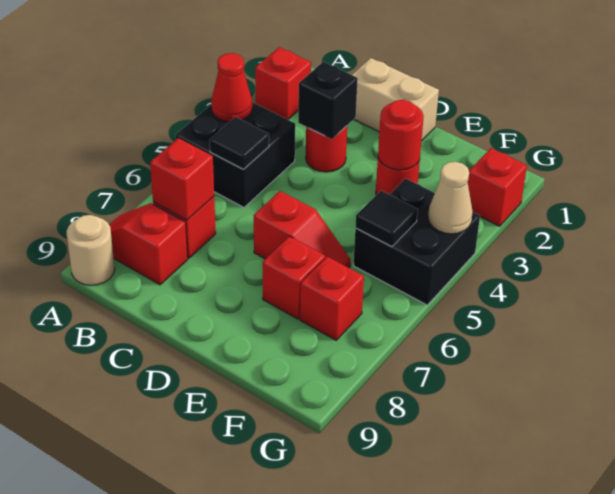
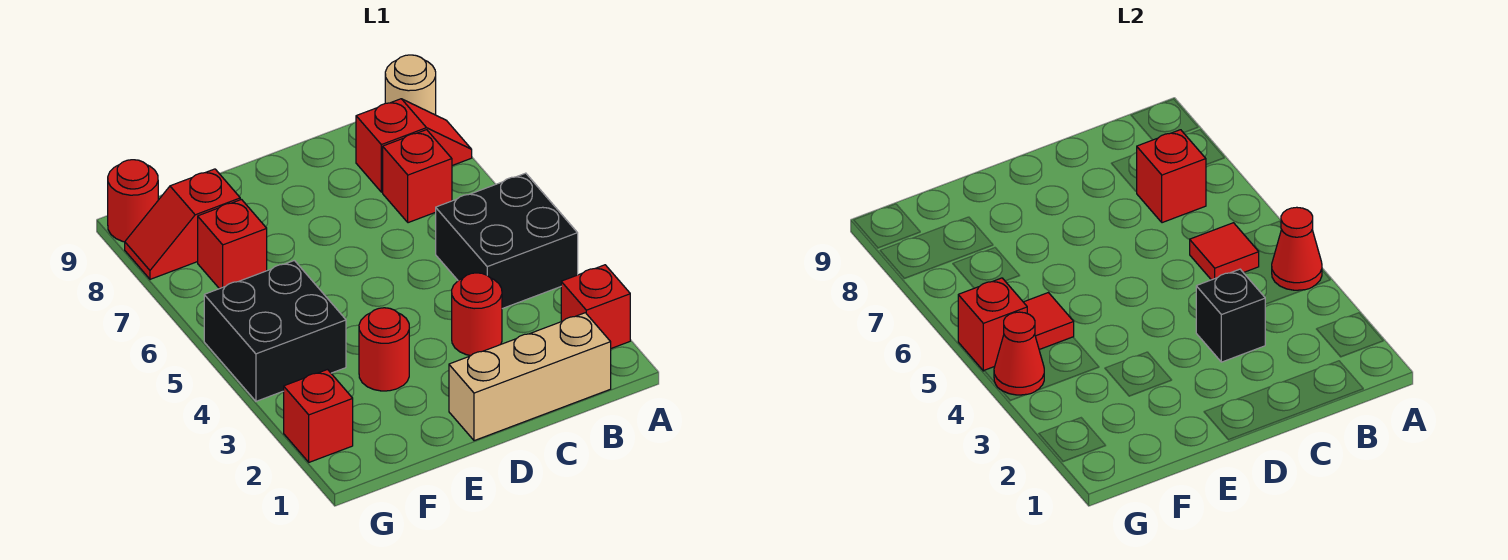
black 1x1 tile [210,117,269,169] -> red 1x1 tile [1190,223,1259,280]
tan 1x2 brick [352,58,439,141] -> tan 1x3 brick [449,313,611,441]
red 1x2 slope [254,191,351,268] -> red 1x2 slope moved to [125,169,240,279]
red 1x1 round brick [378,100,424,170] -> red 1x1 round brick moved to [108,160,158,242]
red 1x1 brick [262,236,325,319] -> red 1x1 brick moved to [958,278,1027,371]
black 1x1 tile [355,191,418,247] -> red 1x1 tile [1024,293,1074,350]
tan 1x1 cone [428,162,473,234] -> red 1x1 cone [994,312,1044,395]

